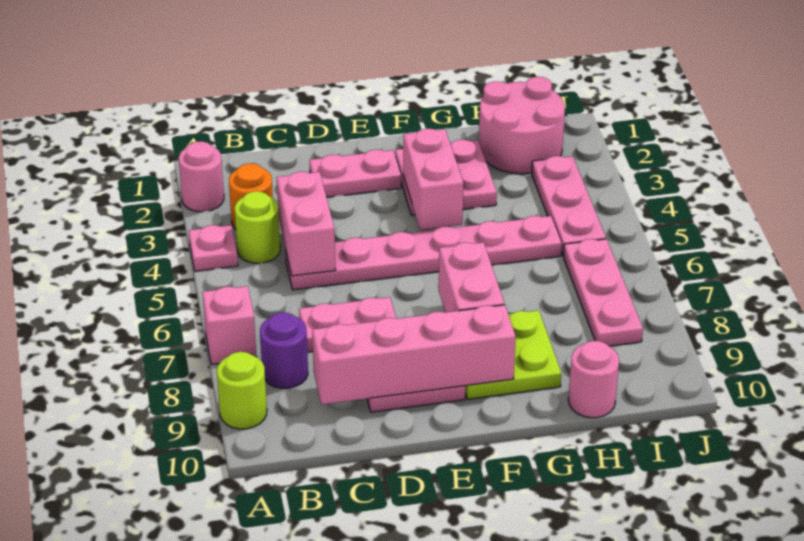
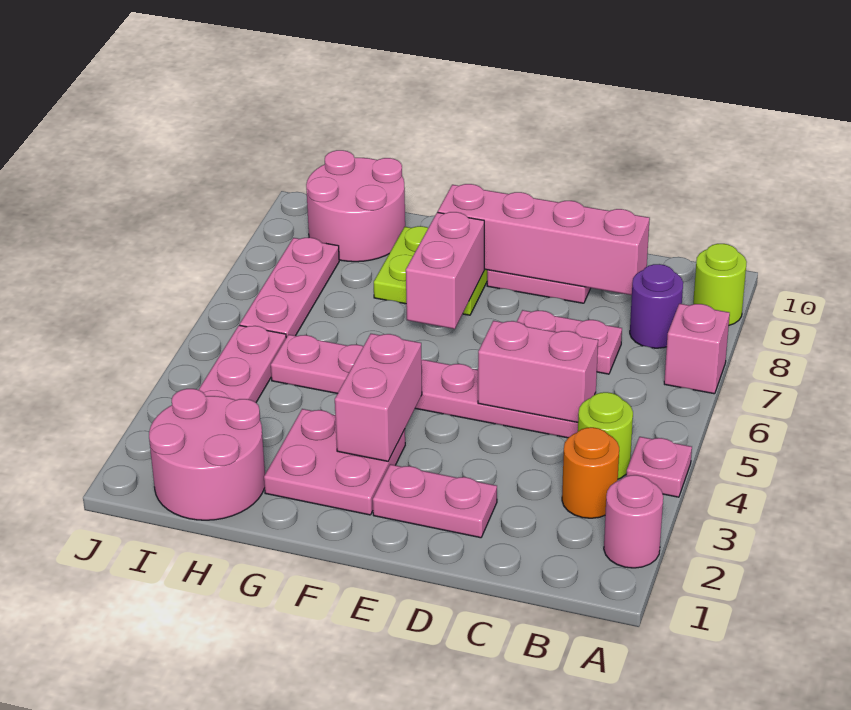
pink 1x2 brick [277,171,336,276] -> pink 1x2 brick turned to [478,321,598,422]
pink 1x1 round brick [568,341,619,418] -> pink 2x2 round brick [306,150,405,262]

